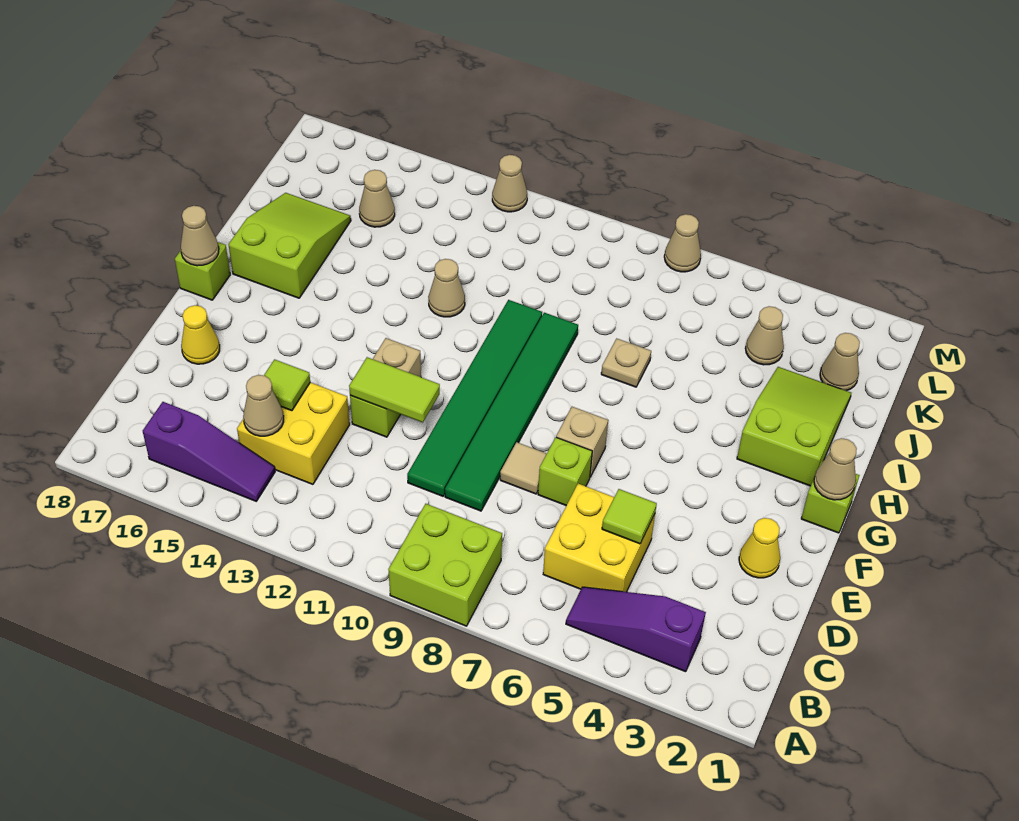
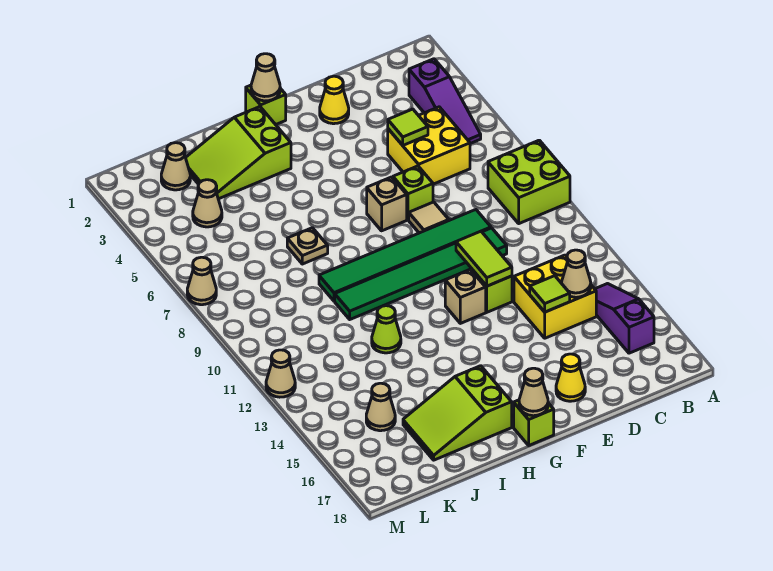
tan 1x1 cone [428,259,465,317] -> lime 1x1 cone [372,306,401,353]

